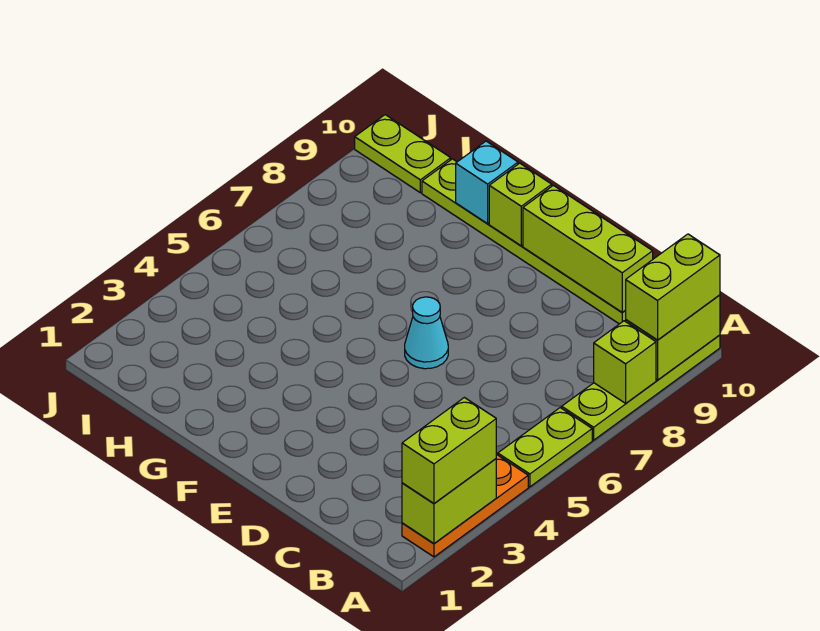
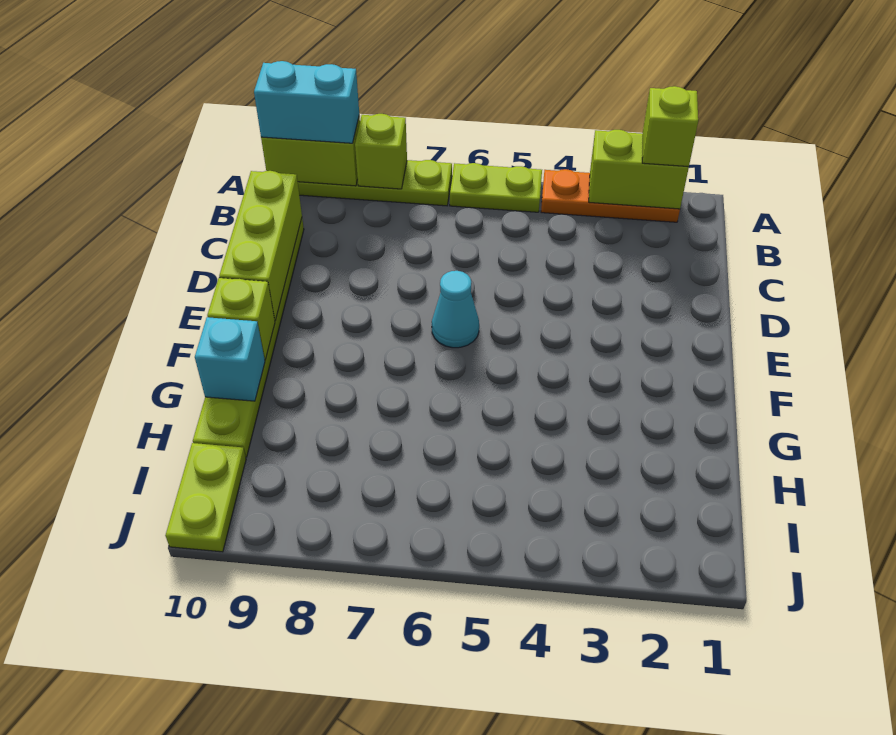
lime 1x2 brick [402,398,496,503] -> lime 1x1 brick [642,86,698,167]
lime 1x2 brick [626,234,720,340] -> cyan 1x2 brick [254,61,359,143]

